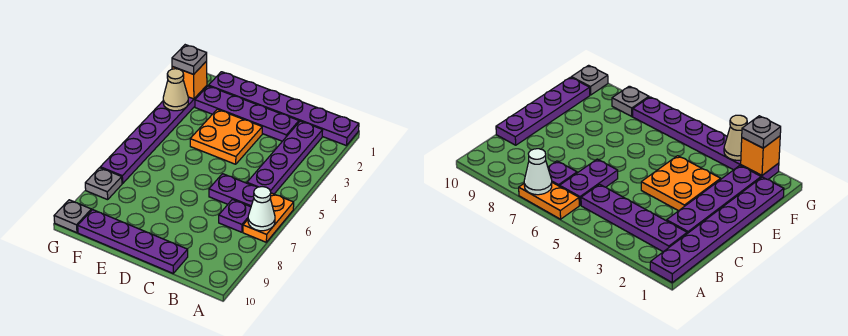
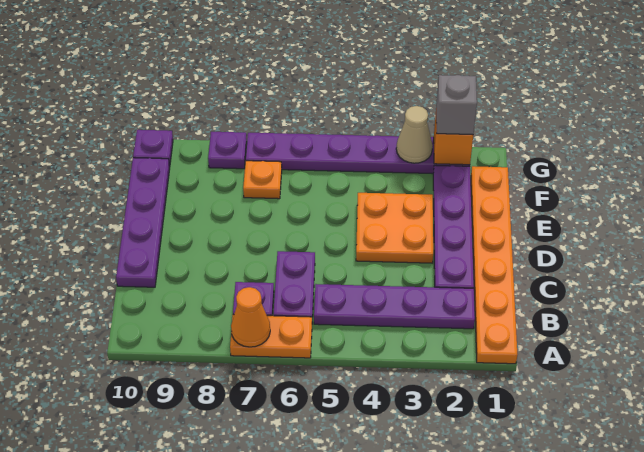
purple 1x6 plate [209,72,359,146] -> orange 1x6 plate [471,166,518,364]
white 1x1 cone [248,187,275,231] -> orange 1x1 cone [231,287,270,347]
none -> orange 1x1 plate [243,161,282,199]
grey 1x1 plate [172,45,207,74] -> grey 1x1 brick [436,75,477,135]
grey 1x1 plate [85,168,122,200] -> purple 1x1 plate [208,132,247,169]
grey 1x1 plate [54,200,91,233] -> purple 1x1 plate [133,130,173,166]

